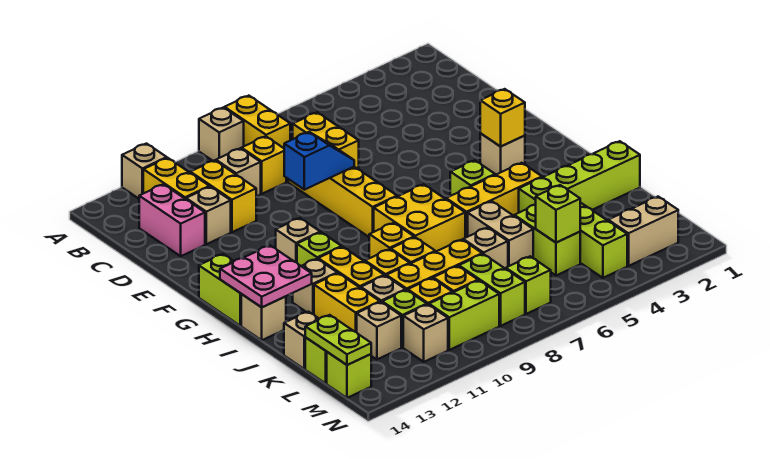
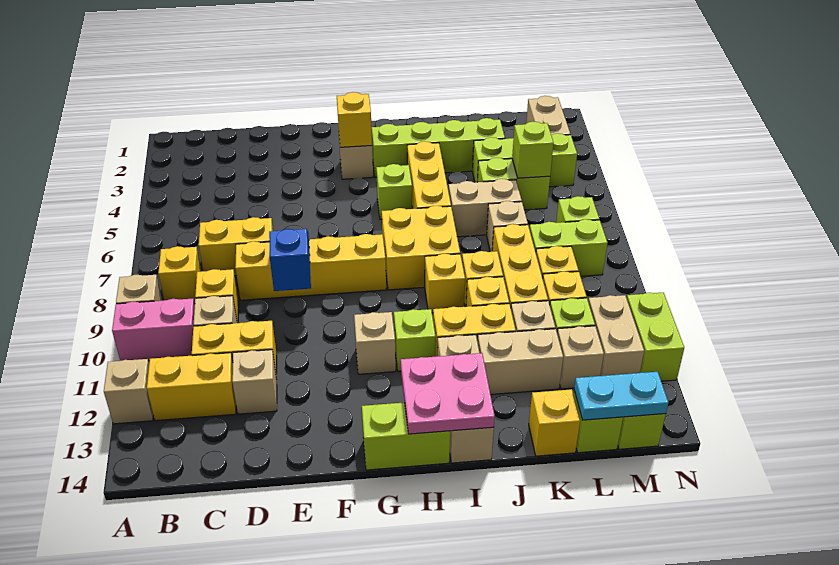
yellow 1x2 brick [225,96,290,148] -> yellow 1x1 brick [158,246,201,304]
pink 1x2 brick [139,184,205,256] -> pink 1x2 brick moved to [112,299,195,361]
lime 1x4 brick [519,141,640,213] -> lime 1x4 brick turned to [372,118,505,177]
yellow 1x2 brick [314,273,380,332] -> tan 1x2 brick [478,329,563,395]
tan 1x1 brick [284,312,319,369] -> yellow 1x1 brick [529,389,580,456]
lime 1x2 plate [305,315,371,365] -> cyan 1x2 plate [574,372,668,420]
lime 1x2 brick [429,281,499,350] -> lime 1x2 brick moved to [627,293,684,381]
tan 1x1 brick [403,304,448,362] -> tan 1x2 brick [588,295,644,376]

